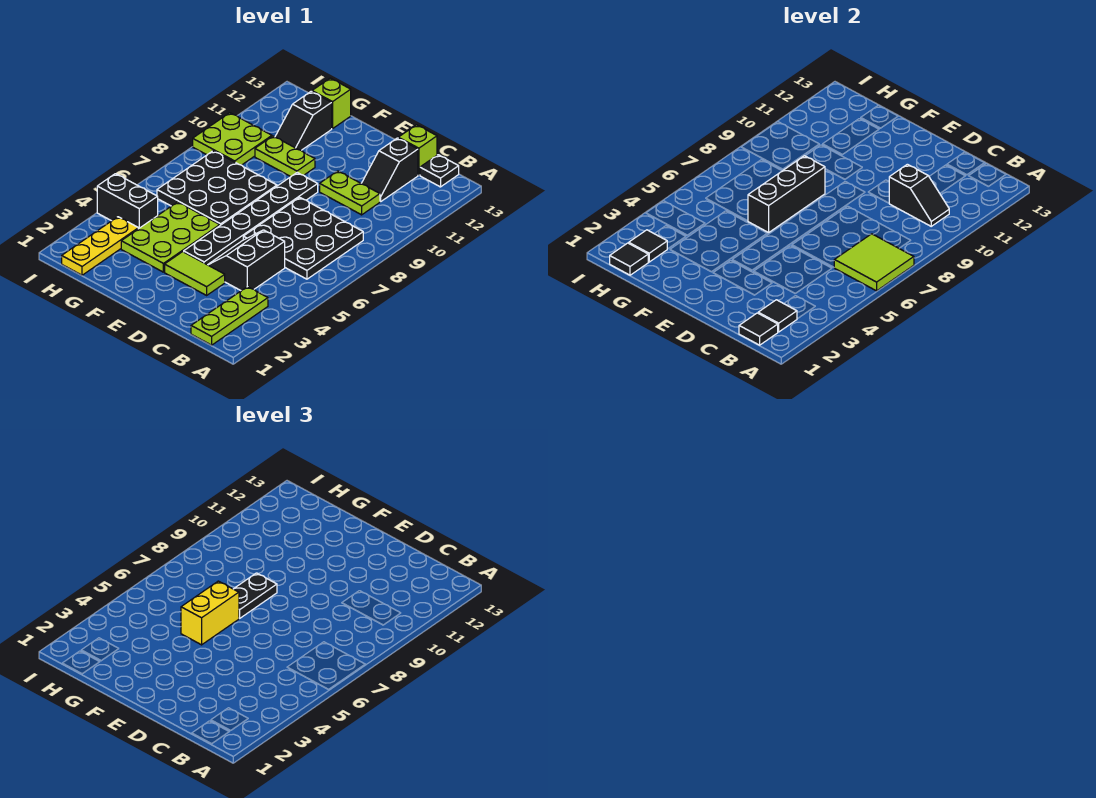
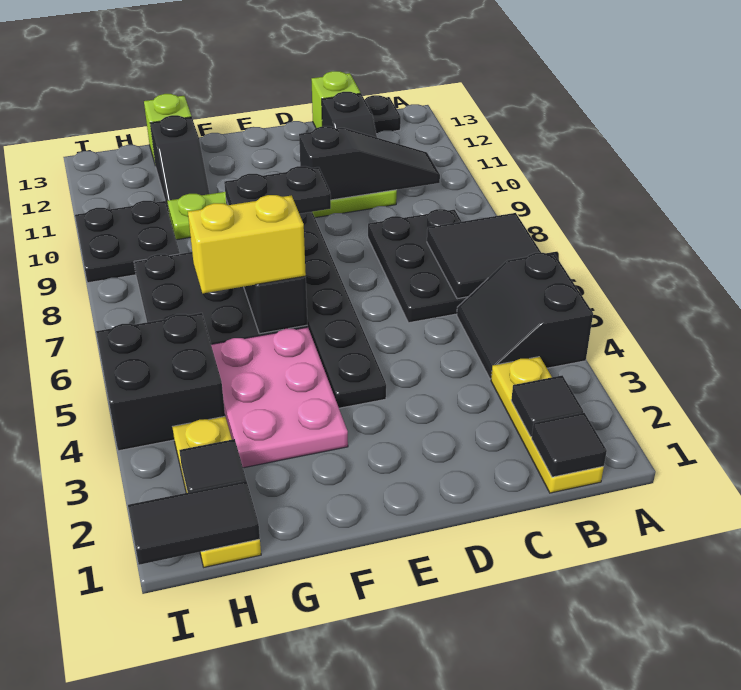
lime 2x2 tile [834,234,914,291] -> black 2x2 tile [427,213,541,299]
lime 1x3 plate [191,287,268,345] -> yellow 1x3 plate [491,357,604,493]
black 3x3 plate [243,197,363,279] -> black 2x3 plate [368,209,468,323]
black 1x2 slope [889,164,949,226] -> black 1x3 slope [299,126,440,200]
black 2x2 slope [208,230,285,291] -> black 2x2 slope moved to [457,252,593,379]
lime 1x2 tile [165,252,225,295] -> none
lime 2x3 plate [121,202,220,272] -> pink 2x3 plate [211,327,348,468]
yellow 1x2 brick [181,581,239,645] -> yellow 1x2 brick turned to [188,195,306,293]
black 1x2 plate [234,573,277,618] -> black 1x2 plate turned to [224,166,331,214]
black 1x1 tile [610,243,648,275] -> black 1x2 tile [128,481,260,565]
black 1x2 brick [97,174,158,229] -> black 2x2 brick [96,313,225,451]
lime 2x2 plate [193,113,272,165] -> black 2x2 plate [75,201,180,283]

